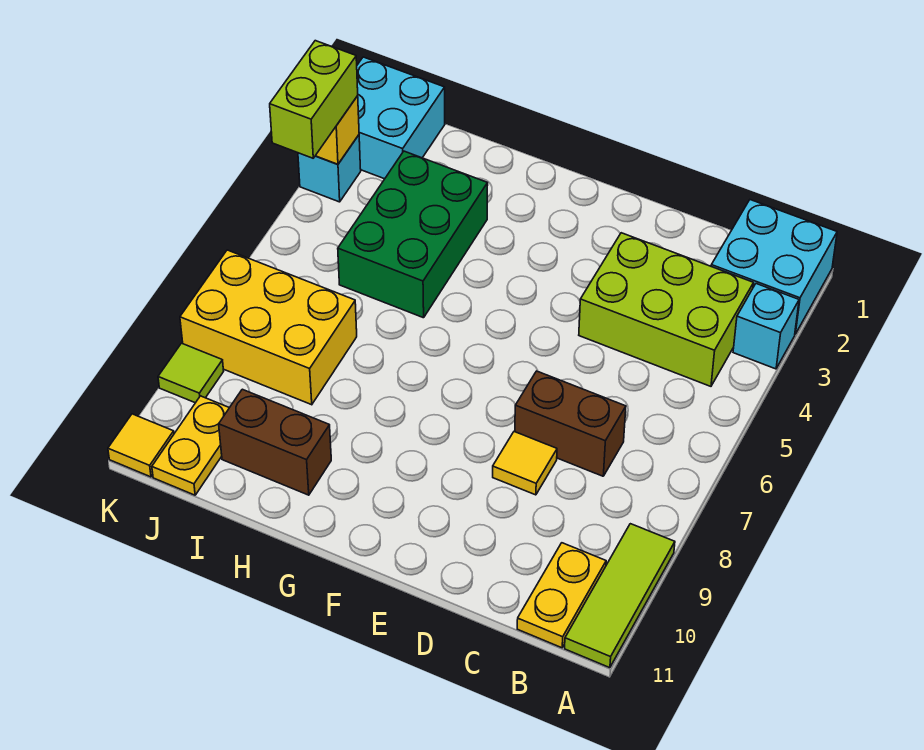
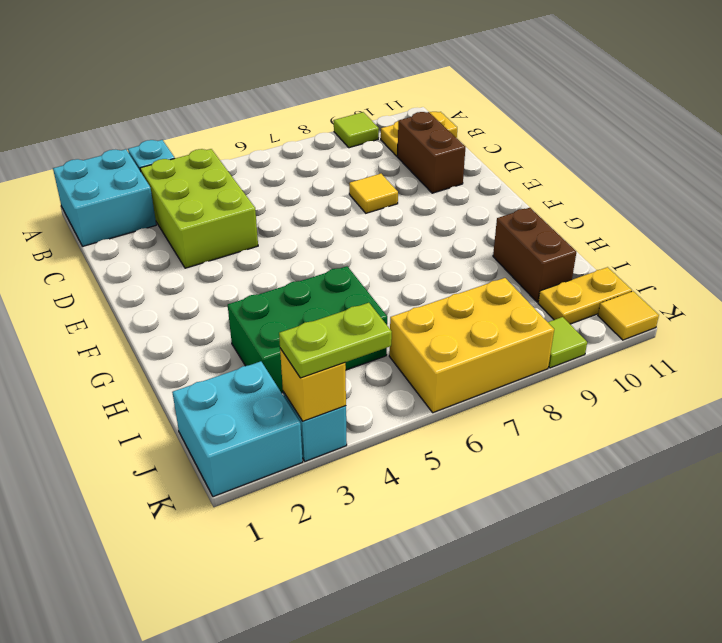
lime 1x3 tile [565,524,675,668] -> lime 1x1 tile [334,112,379,148]
brown 1x2 brick [515,371,626,476] -> brown 1x2 brick moved to [397,112,465,193]
yellow 2x3 brick [180,250,357,405] -> yellow 2x3 brick turned to [389,278,554,413]
lime 1x2 brick [270,41,358,158] -> lime 1x2 plate [279,303,392,378]

